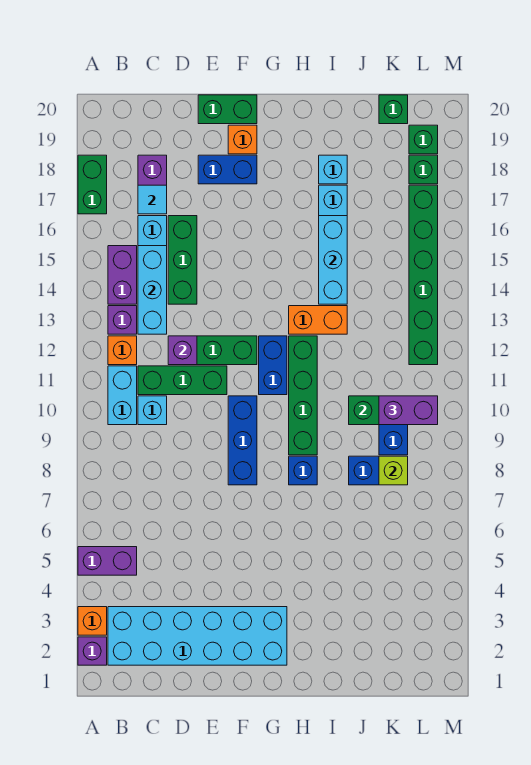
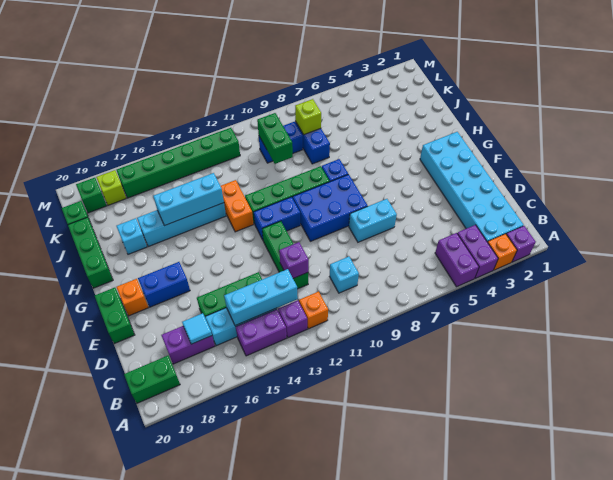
green 1x2 brick [78,155,107,214] -> green 1x2 brick moved to [124,356,180,403]
cyan 1x2 brick [108,366,137,425] -> cyan 1x2 brick moved to [349,199,397,242]
green 1x3 brick [138,366,227,395] -> green 1x3 brick moved to [68,217,113,288]
blue 1x2 brick [198,155,257,184] -> blue 1x2 brick turned to [138,262,190,307]
blue 1x3 brick [228,396,257,485] -> blue 2x3 brick [293,174,368,241]
purple 1x2 brick [379,396,438,425] -> purple 1x2 brick moved to [457,225,498,278]
green 1x1 brick [409,155,438,184] -> lime 1x1 brick [96,170,126,205]

